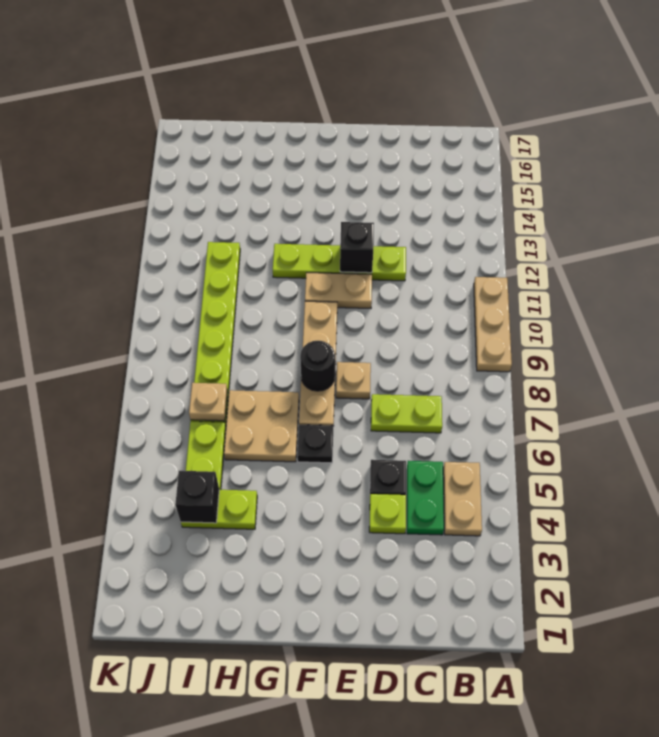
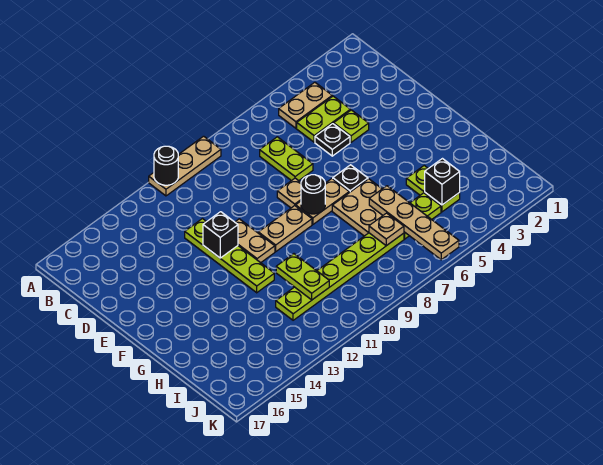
none -> black 1x1 round brick [154,146,178,185]
green 1x2 plate [407,461,444,535] -> lime 1x2 plate [297,96,350,142]
none -> tan 1x4 plate [369,186,459,260]
none -> lime 1x2 plate [276,254,329,300]

